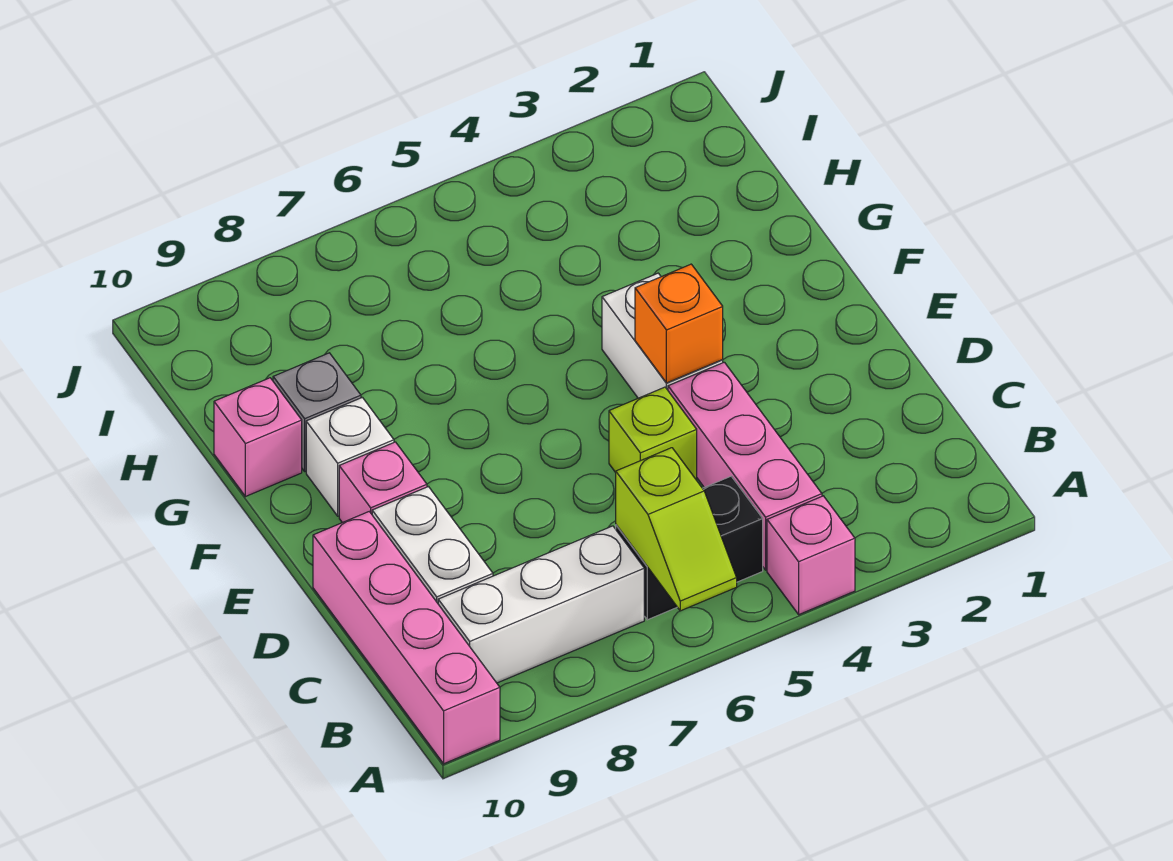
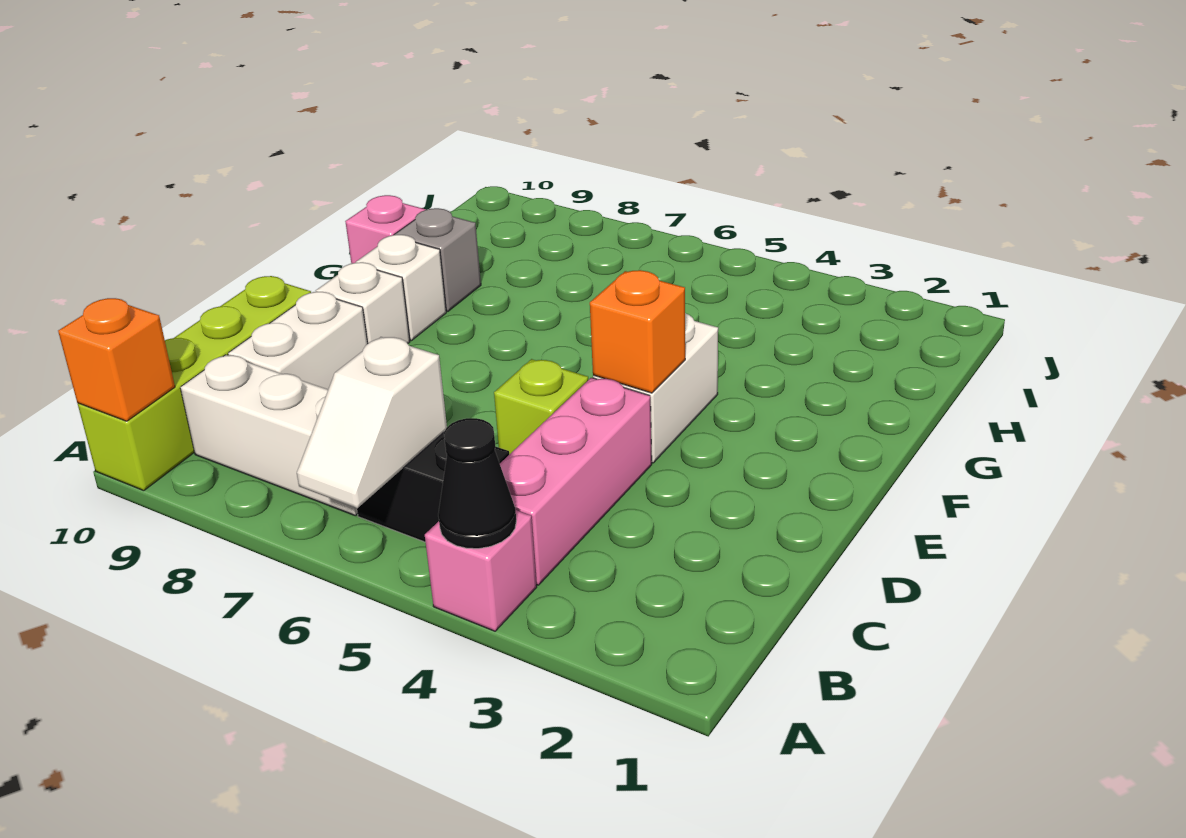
none -> black 1x1 cone [438,418,516,549]
lime 1x2 slope [616,448,737,611] -> white 1x2 slope [297,337,447,508]
pink 1x4 brick [313,512,500,764] -> lime 1x4 brick [78,276,311,491]
none -> orange 1x1 brick [58,298,175,421]
pink 1x1 brick [339,442,427,523] -> white 1x1 brick [316,262,410,344]

